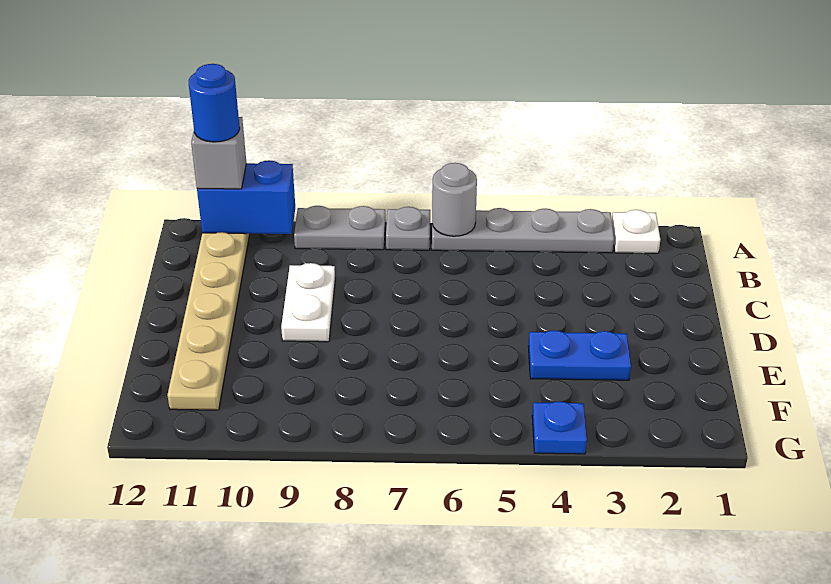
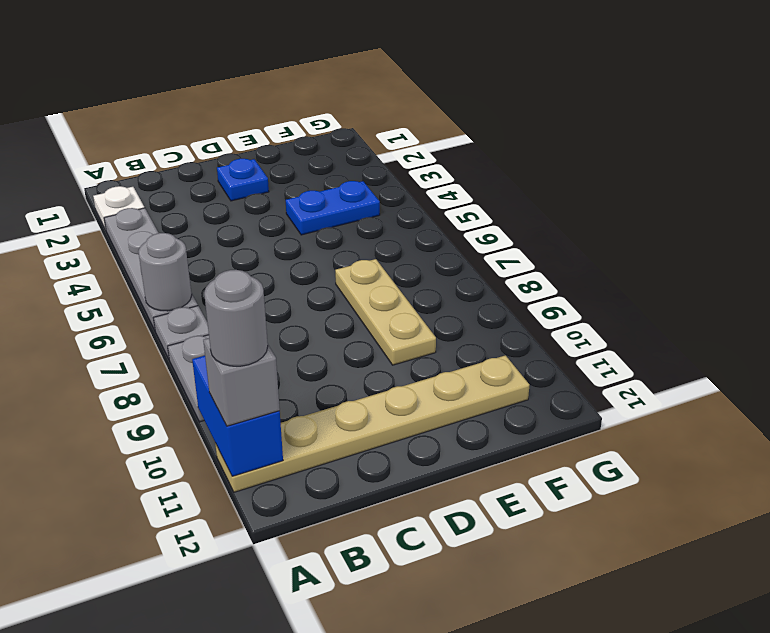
blue 1x1 round brick [189,64,240,142] -> grey 1x1 round brick [204,270,268,366]
white 1x2 plate [281,263,335,342] -> none
blue 1x2 plate [528,330,631,380] -> blue 1x2 plate turned to [286,181,380,235]
none -> tan 1x3 plate [335,259,436,365]
blue 1x1 plate [532,401,587,454] -> blue 1x1 plate moved to [217,159,269,201]

